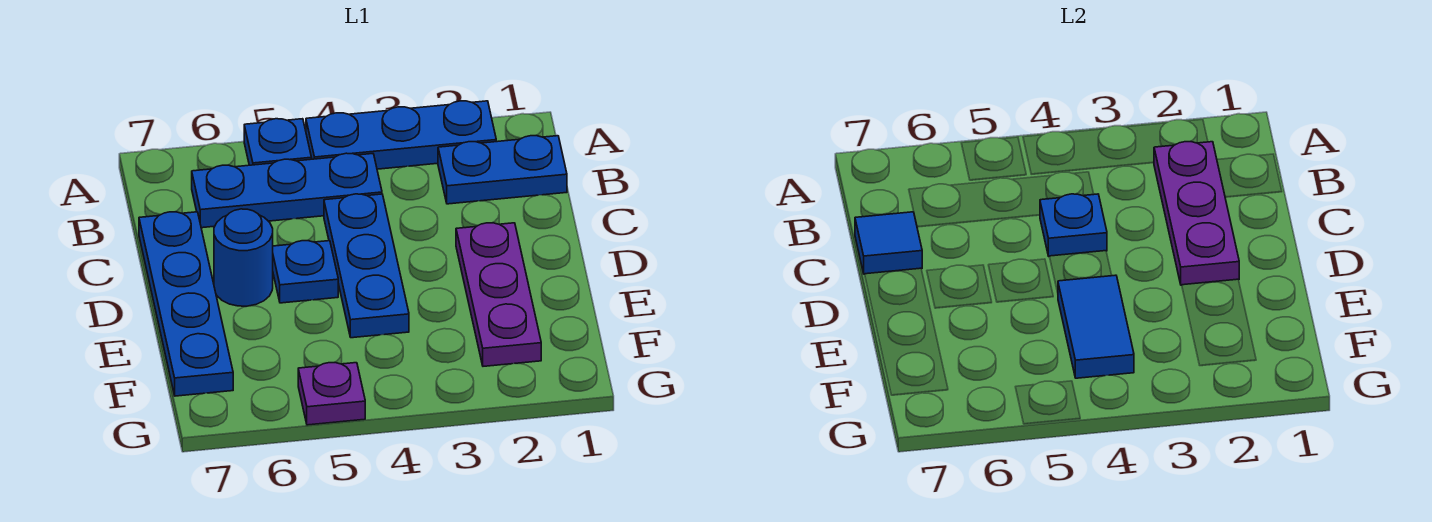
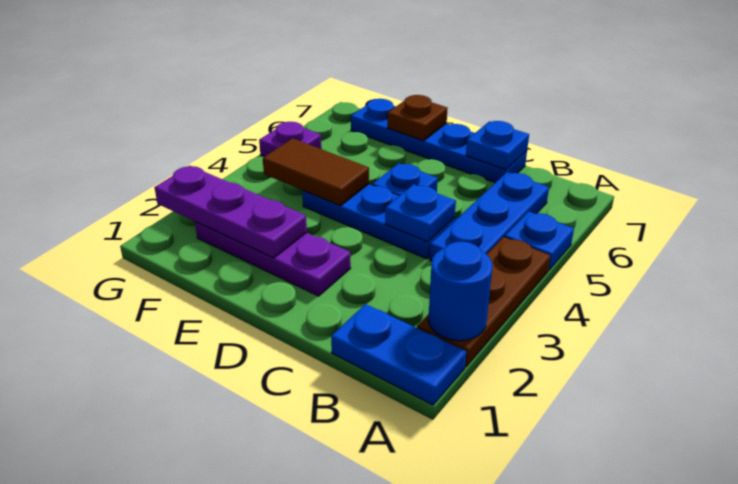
blue 1x3 plate [306,101,496,169] -> brown 1x3 plate [417,237,550,367]
blue 1x2 plate [438,136,567,204] -> blue 1x2 plate turned to [331,304,466,405]
purple 1x3 plate [1154,142,1239,285] -> purple 1x3 plate moved to [155,166,307,258]
blue 1x1 tile [855,212,922,274] -> blue 1x1 plate [466,121,529,170]
blue 1x1 round brick [214,209,273,306] -> blue 1x1 round brick moved to [428,242,493,341]
blue 1x2 tile [1058,275,1134,378] -> brown 1x2 tile [263,138,369,206]
none -> brown 1x1 plate [387,95,448,141]

